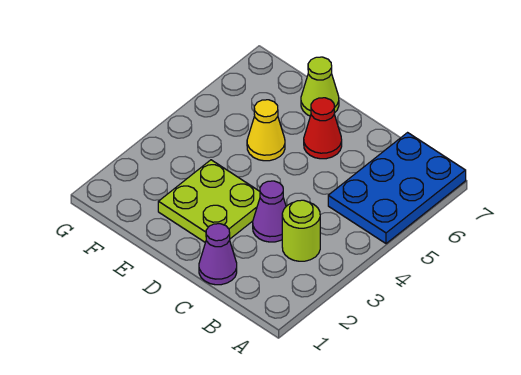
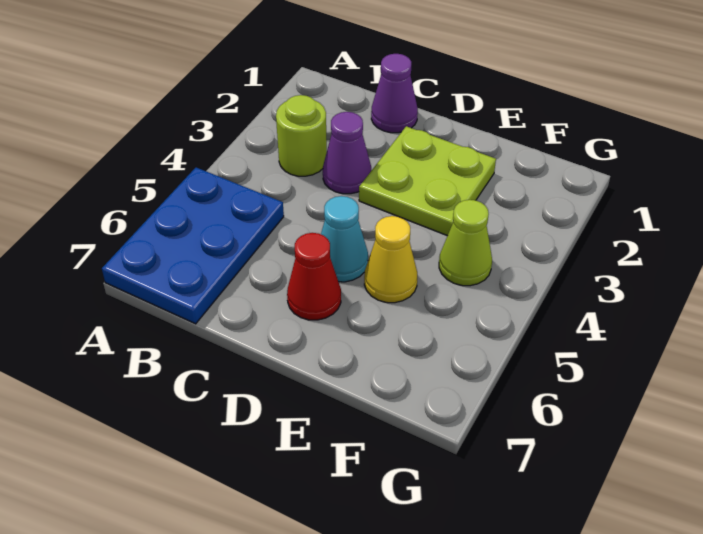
none -> cyan 1x1 cone [321,196,368,282]
lime 1x1 cone [301,57,339,116] -> lime 1x1 cone moved to [439,200,492,286]

